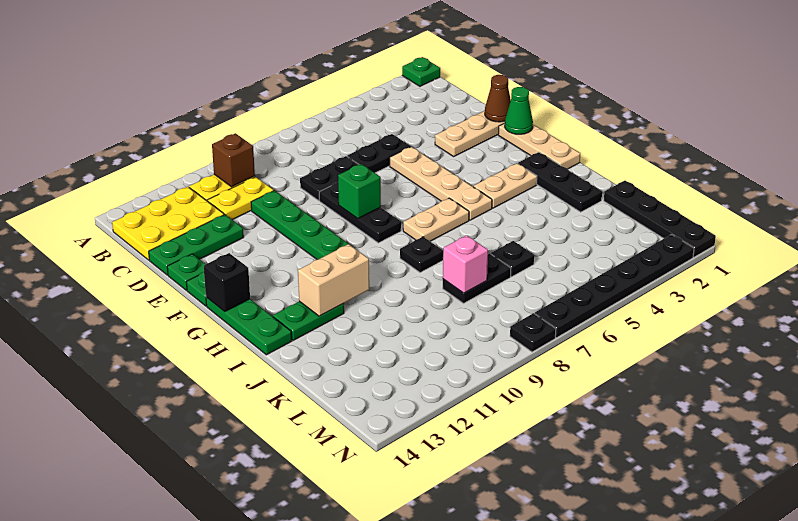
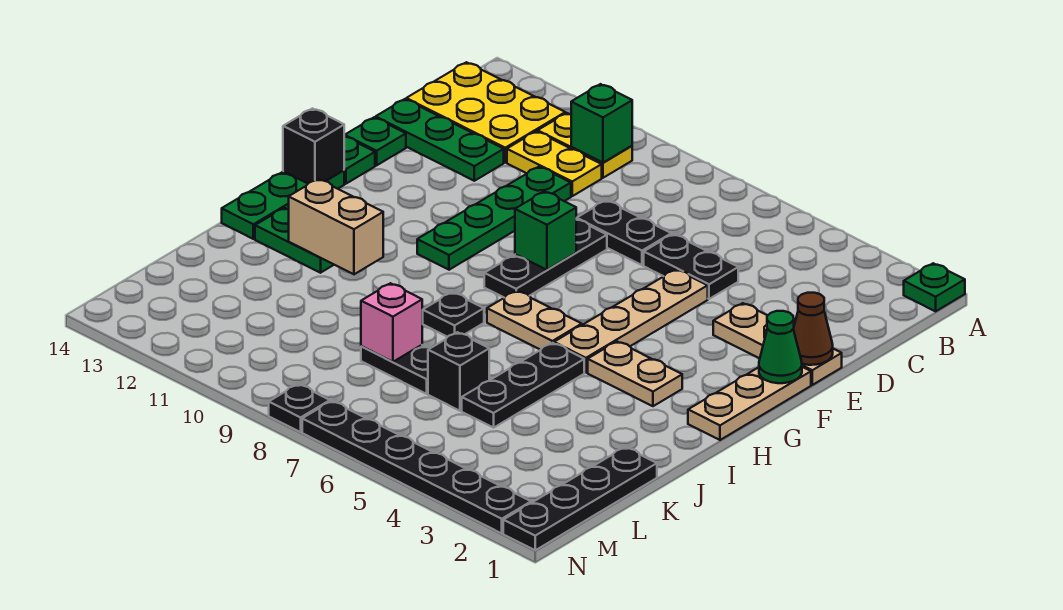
brown 1x1 brick [212,133,255,187] -> green 1x1 brick [571,84,632,163]
black 1x3 plate [518,152,602,212] -> black 1x3 plate moved to [462,343,584,428]
black 1x1 plate [491,241,534,277] -> black 1x1 brick [428,332,489,411]

